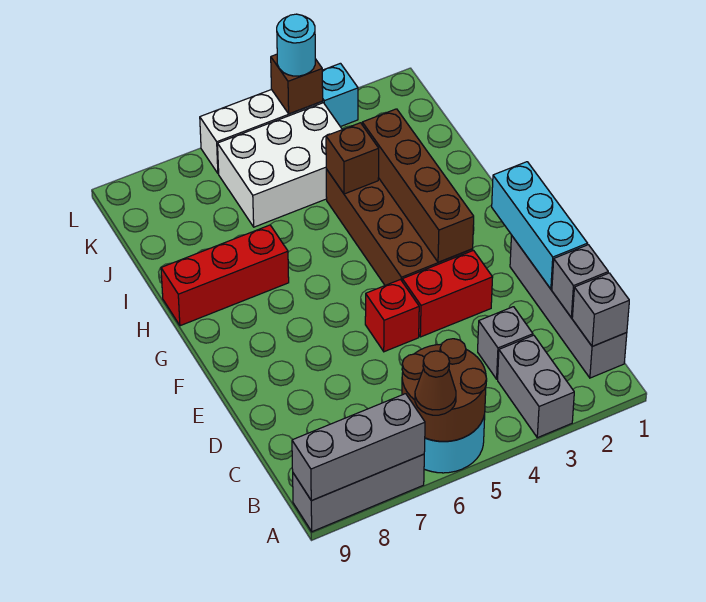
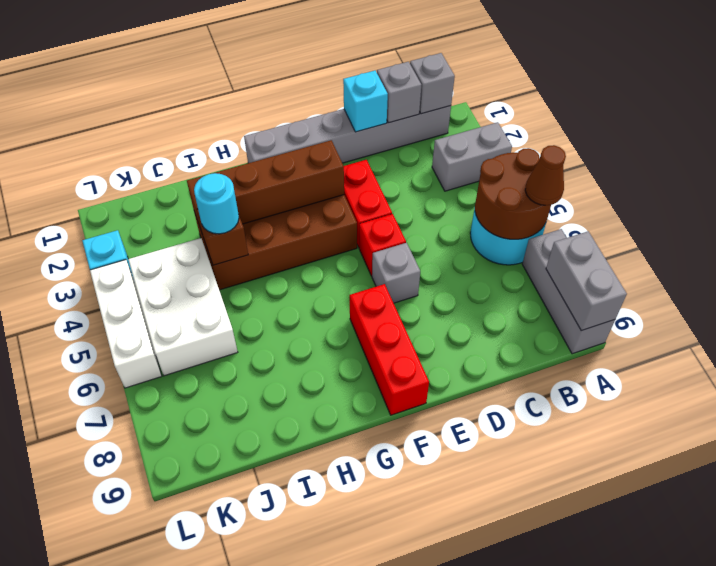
grey 1x3 brick [292,394,425,501] -> grey 1x2 brick [546,231,627,331]
grey 1x4 brick [510,236,627,378] -> grey 1x6 brick [244,106,451,163]
grey 1x1 brick [478,307,533,379] -> grey 1x1 brick moved to [372,243,420,303]
cyan 1x3 brick [492,162,588,289] -> cyan 1x1 brick [343,71,388,132]
red 1x3 brick [161,225,289,326] -> red 1x3 brick moved to [350,284,429,415]
brown 1x1 brick [271,54,323,114] -> none
cyan 1x1 round brick [277,14,315,76] -> cyan 1x1 round brick moved to [194,173,239,234]

